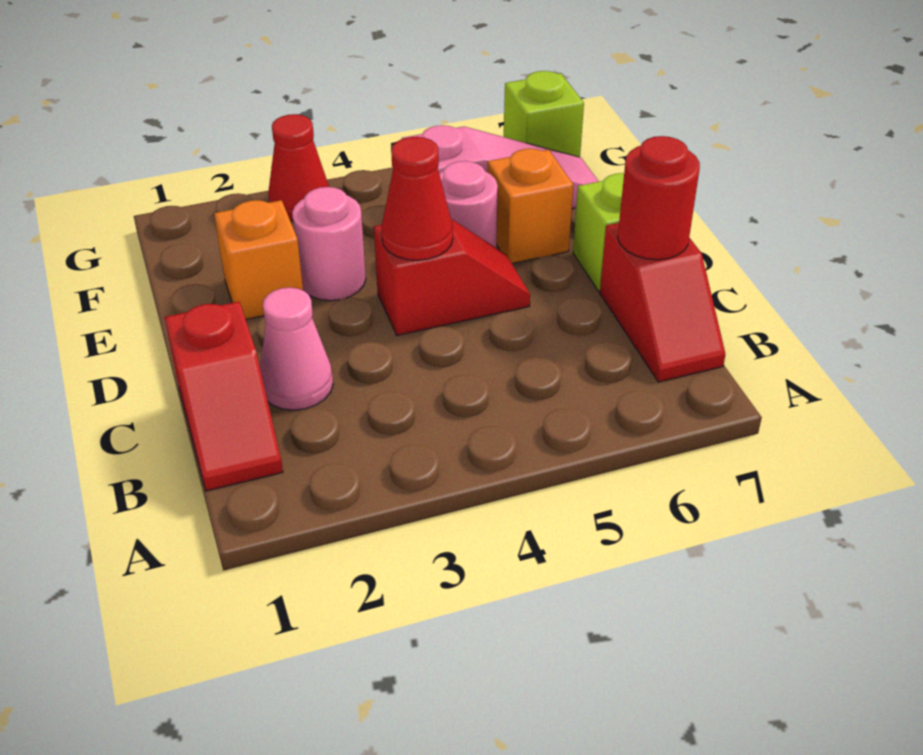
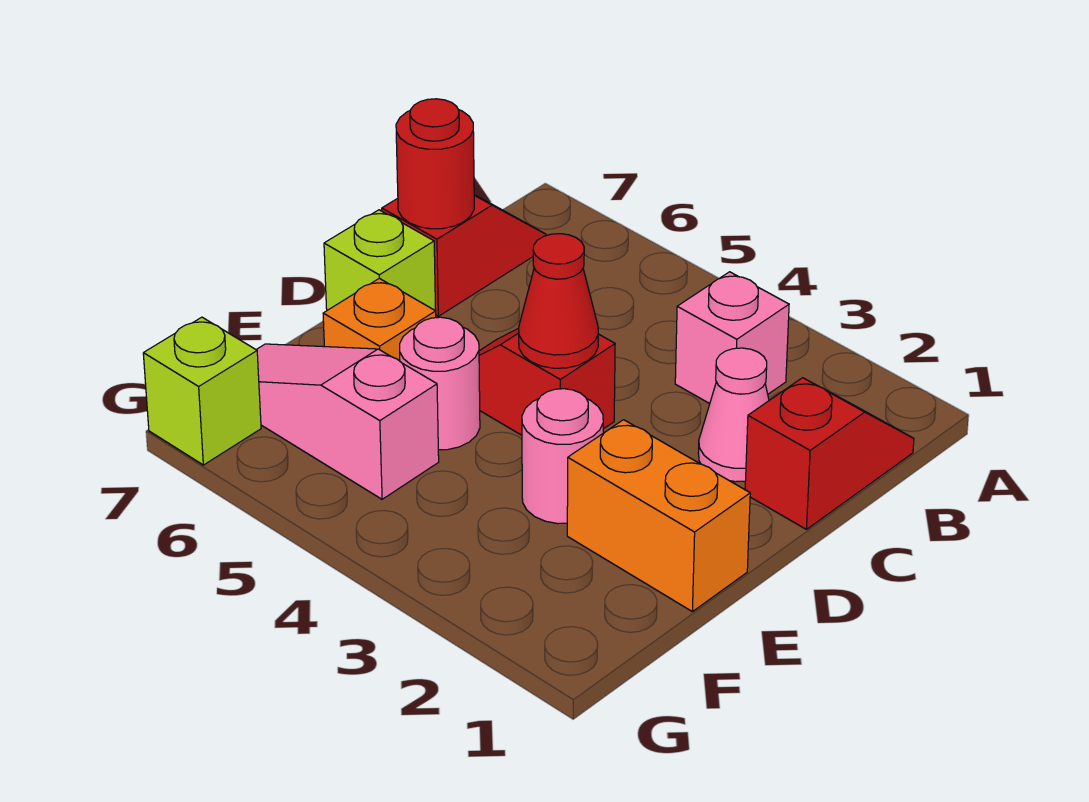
none -> pink 1x1 brick [675,272,789,404]
orange 1x1 brick [214,200,303,319] -> orange 1x2 brick [567,420,750,612]
red 1x1 cone [268,114,329,221] -> none

